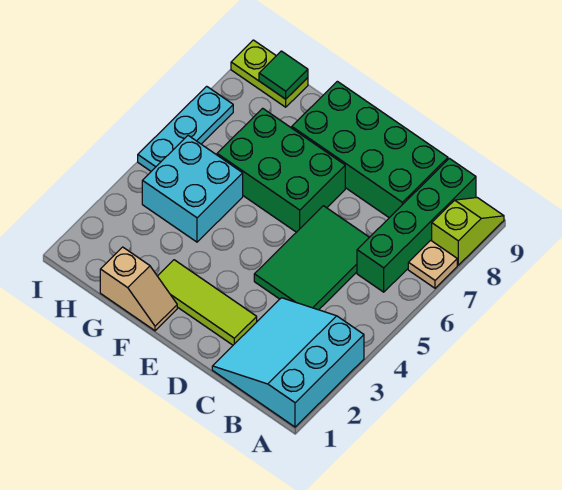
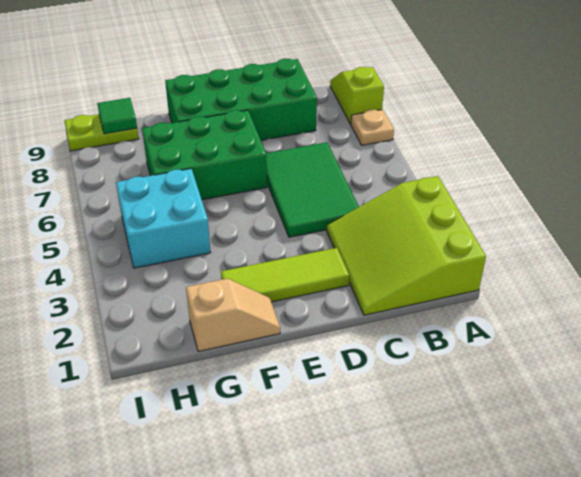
cyan 3x3 slope [212,298,364,427] -> lime 3x3 slope [327,176,486,315]
green 1x4 brick [357,158,476,292] -> none
cyan 1x3 plate [138,86,233,171] -> none

